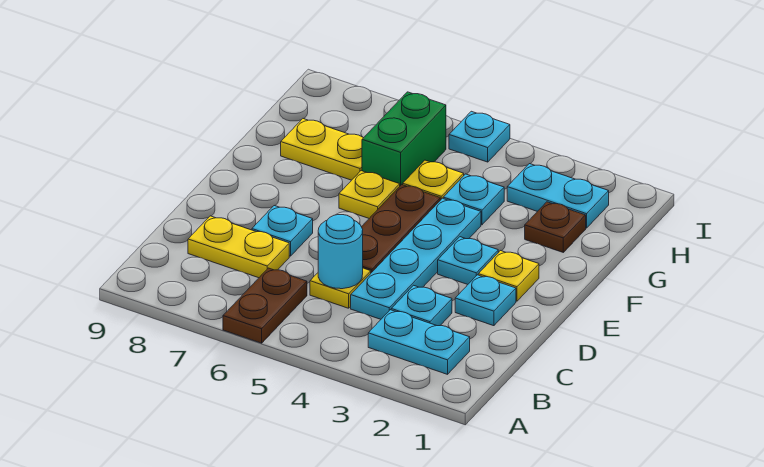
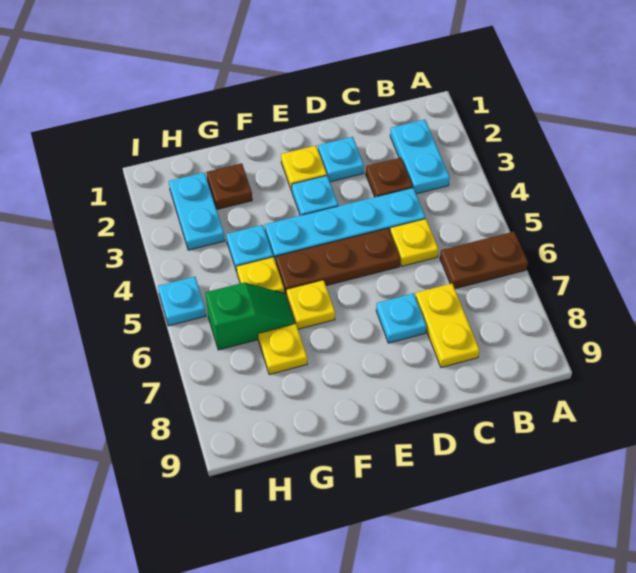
cyan 1x1 plate [391,285,452,326] -> brown 1x1 plate [366,158,413,197]
cyan 1x1 round brick [318,215,363,289] -> none
green 1x2 brick [362,92,446,186] -> green 1x2 slope [205,282,295,350]
yellow 1x2 plate [281,119,363,180] -> yellow 1x1 plate [258,324,307,375]

